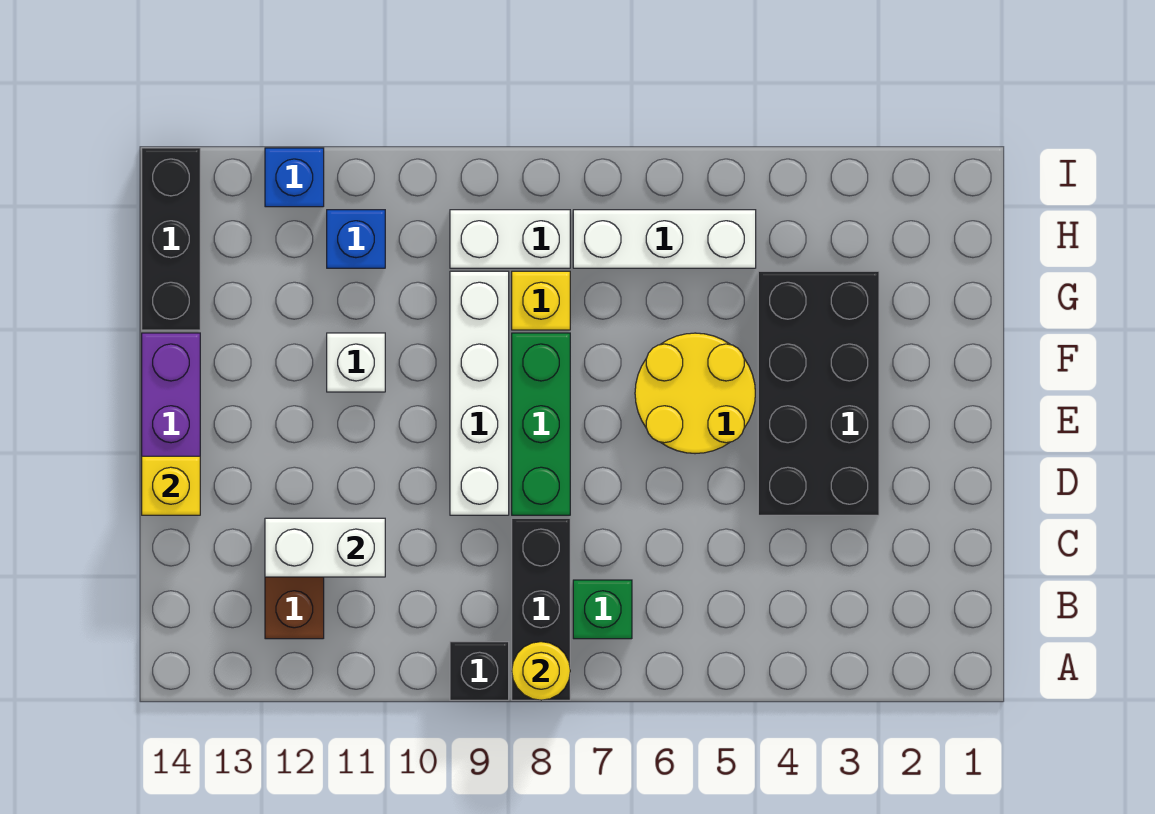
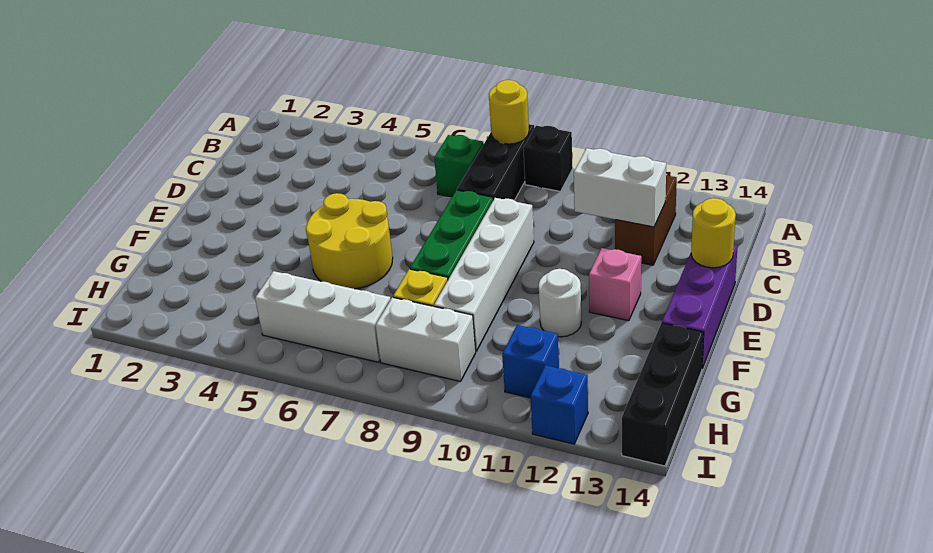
black 2x4 brick [758,271,879,515] -> none
yellow 1x1 brick [142,456,200,515] -> yellow 1x1 round brick [691,198,736,268]
none -> pink 1x1 brick [589,248,641,321]
white 1x1 brick [327,333,385,392] -> white 1x1 round brick [539,269,581,337]

